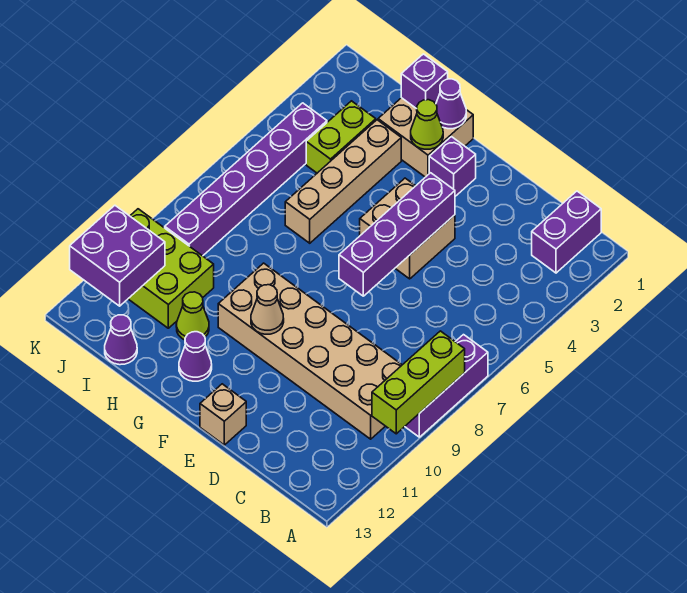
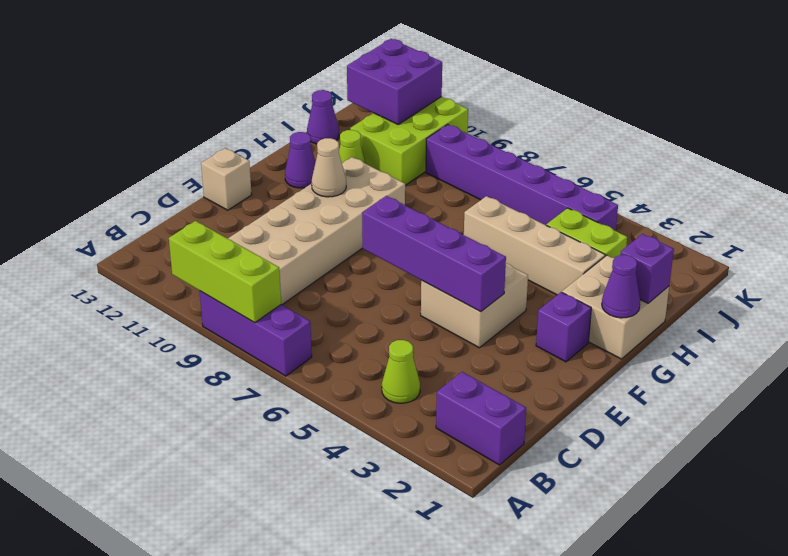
lime 1x1 cone [411,100,443,149] -> lime 1x1 cone moved to [382,340,420,403]

